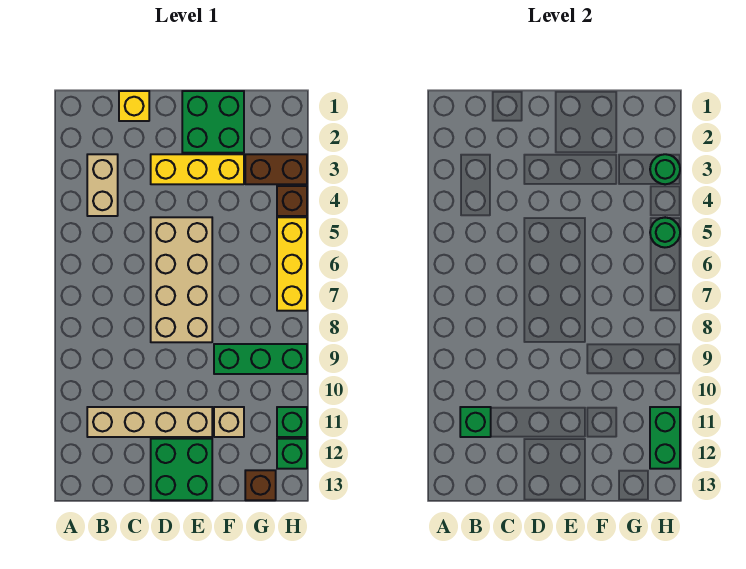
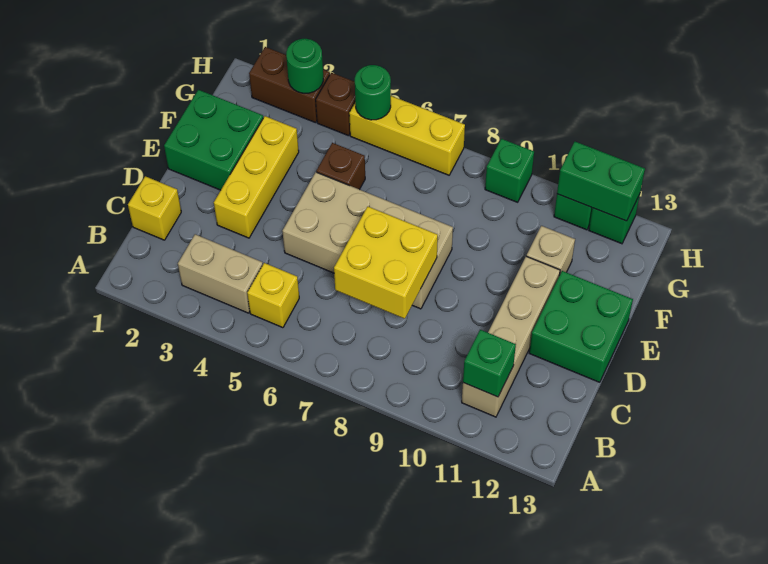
none -> yellow 1x1 brick [247,263,299,328]
none -> yellow 2x2 brick [334,207,438,319]
green 1x3 brick [214,344,307,374] -> green 1x1 brick [485,139,534,202]
brown 1x2 brick [245,154,307,184] -> brown 1x2 brick turned to [249,47,330,123]
brown 1x1 brick [245,470,276,500] -> brown 1x1 brick moved to [316,143,365,189]

